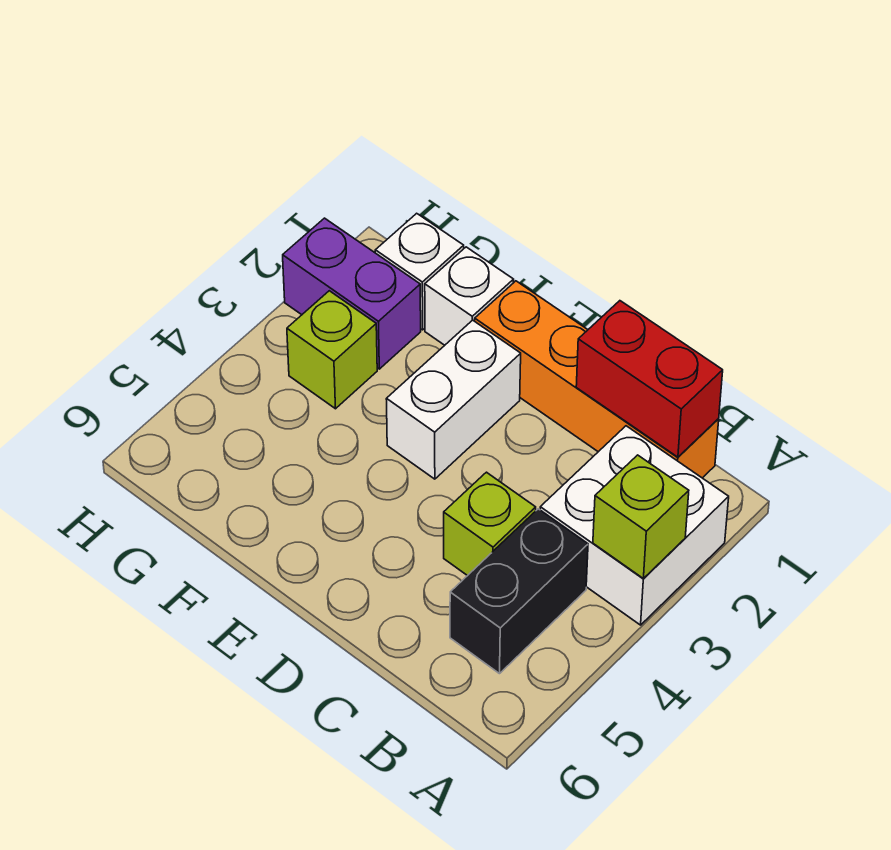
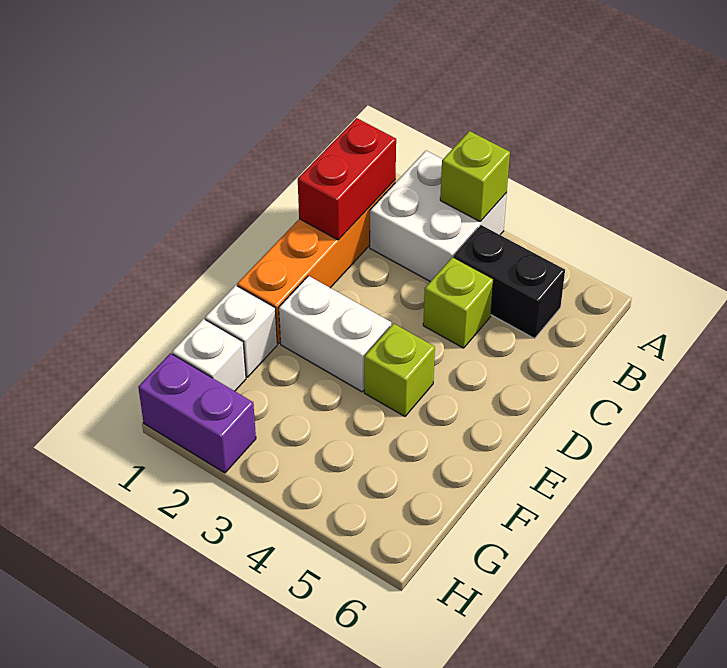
purple 1x2 brick [283,218,421,369] -> purple 1x2 brick turned to [138,353,256,473]
lime 1x1 brick [287,291,377,409] -> lime 1x1 brick moved to [364,324,435,416]

